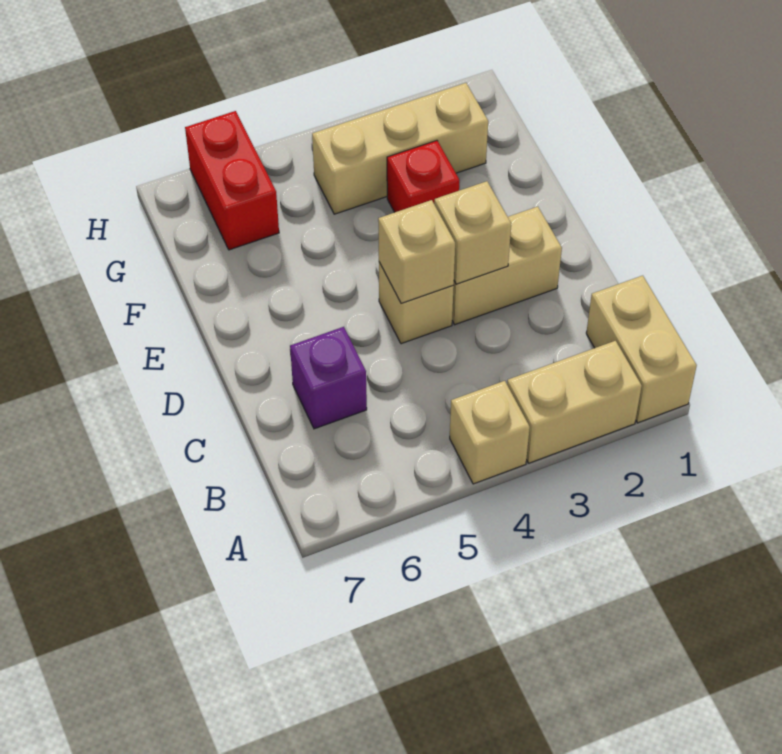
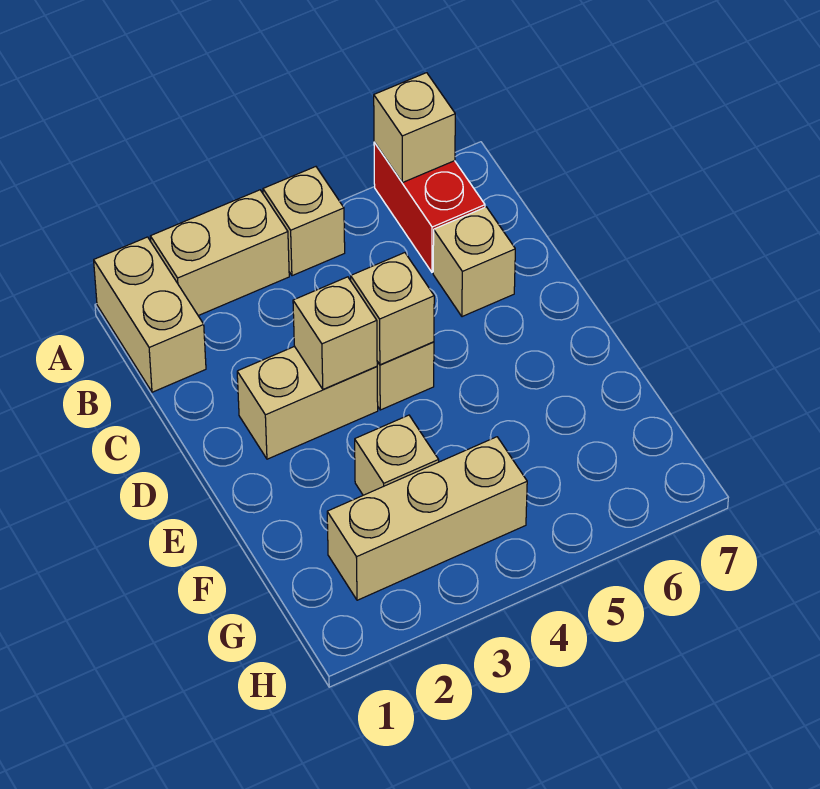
none -> tan 1x1 brick [374,73,455,183]
purple 1x1 brick [290,327,367,429] -> tan 1x1 brick [433,207,515,317]
red 1x1 brick [387,141,460,212] -> tan 1x1 brick [355,415,439,495]
red 1x2 brick [185,111,279,250] -> red 1x2 brick moved to [374,142,485,272]

